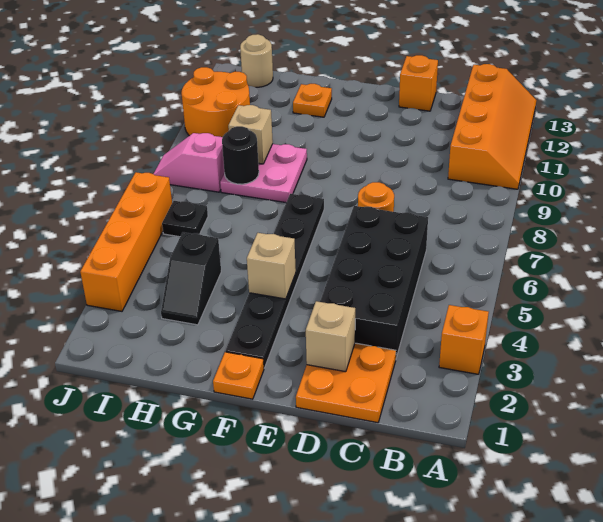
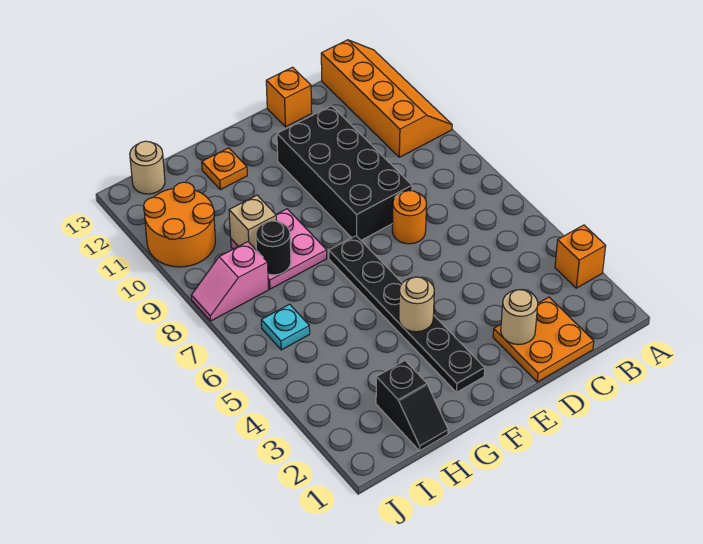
black 2x4 brick [320,206,428,358] -> black 2x4 brick moved to [277,106,412,240]
tan 1x1 brick [306,301,355,372] -> tan 1x1 round brick [501,290,538,345]
orange 1x1 plate [213,352,264,399] -> none
tan 1x1 brick [247,233,296,299] -> tan 1x1 round brick [399,277,434,332]
black 1x2 slope [161,232,221,325] -> black 1x2 slope moved to [376,361,448,451]
black 1x1 plate [162,201,208,237] -> cyan 1x1 plate [261,304,310,350]
orange 1x4 brick [80,172,172,311] -> none

